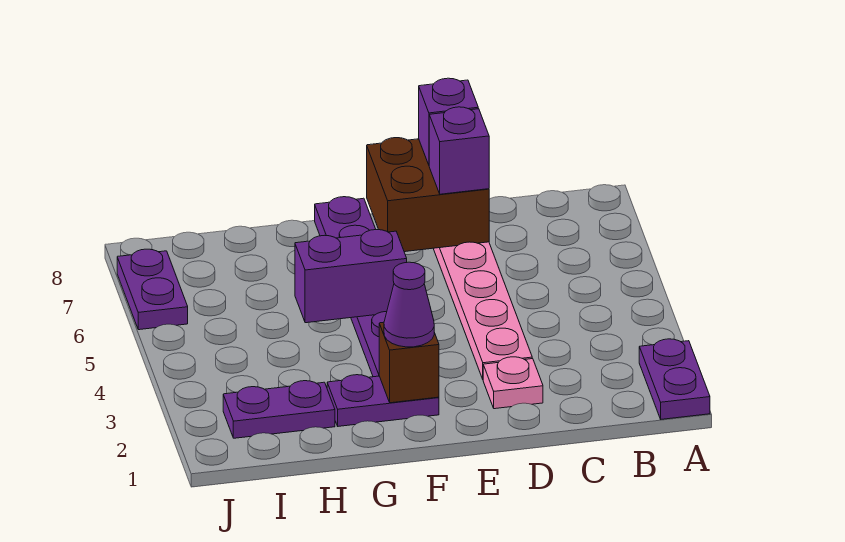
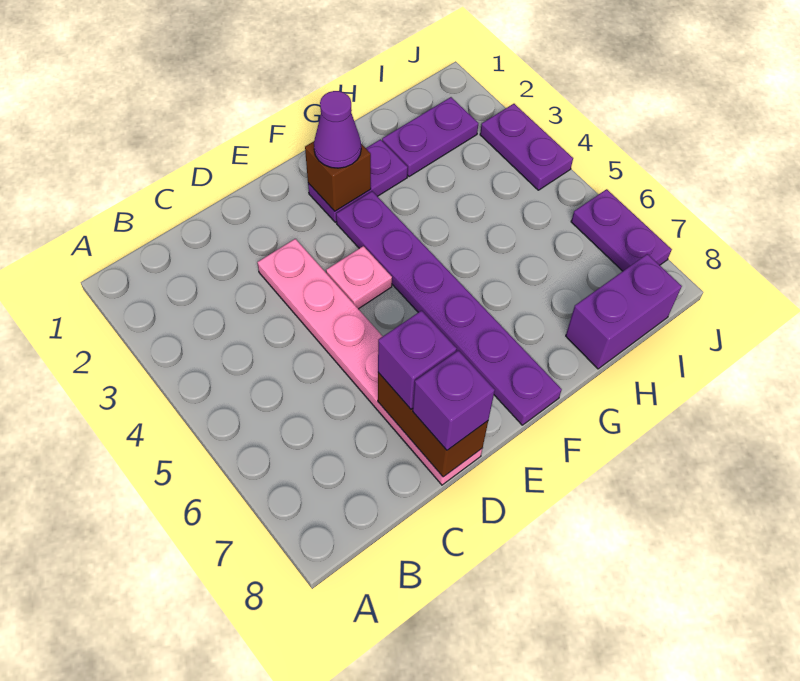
purple 1x2 plate [639,339,710,419] -> purple 1x2 plate moved to [480,104,573,190]
pink 1x1 plate [483,357,543,409] -> pink 1x1 plate moved to [326,246,392,309]
brown 2x2 brick [367,138,489,252] -> brown 1x2 brick [378,373,488,477]
purple 1x2 brick [295,230,407,323] -> purple 1x2 brick moved to [566,254,682,369]

